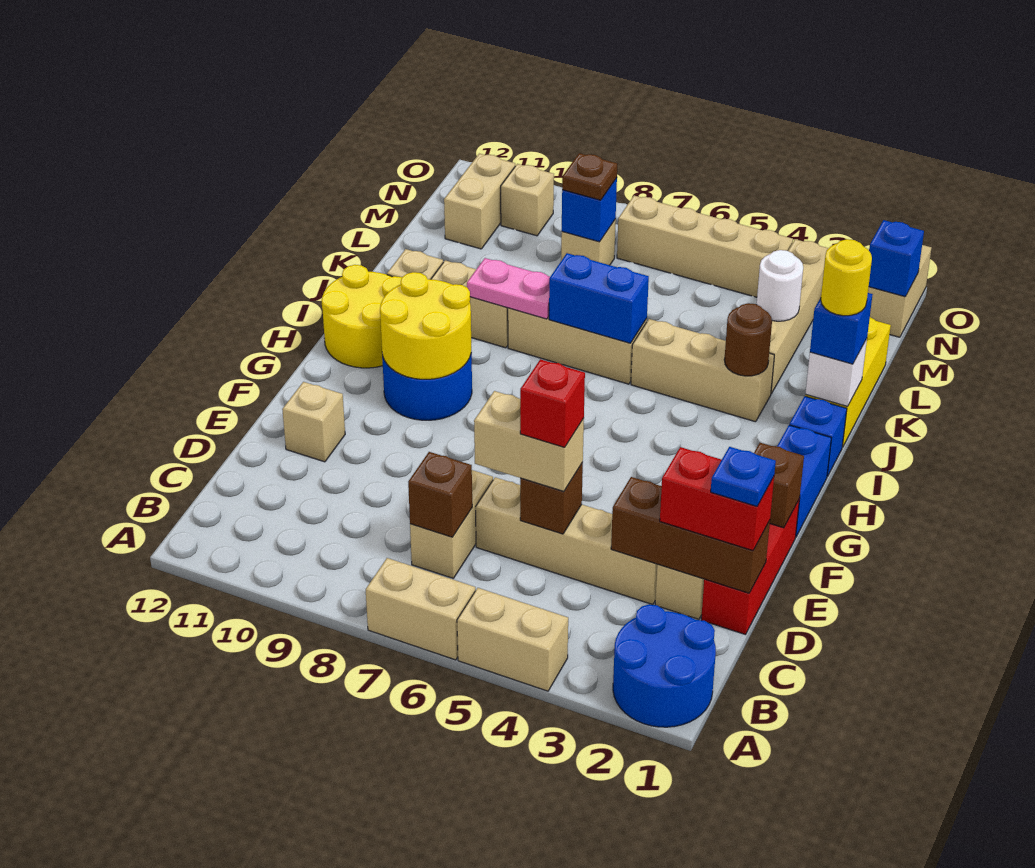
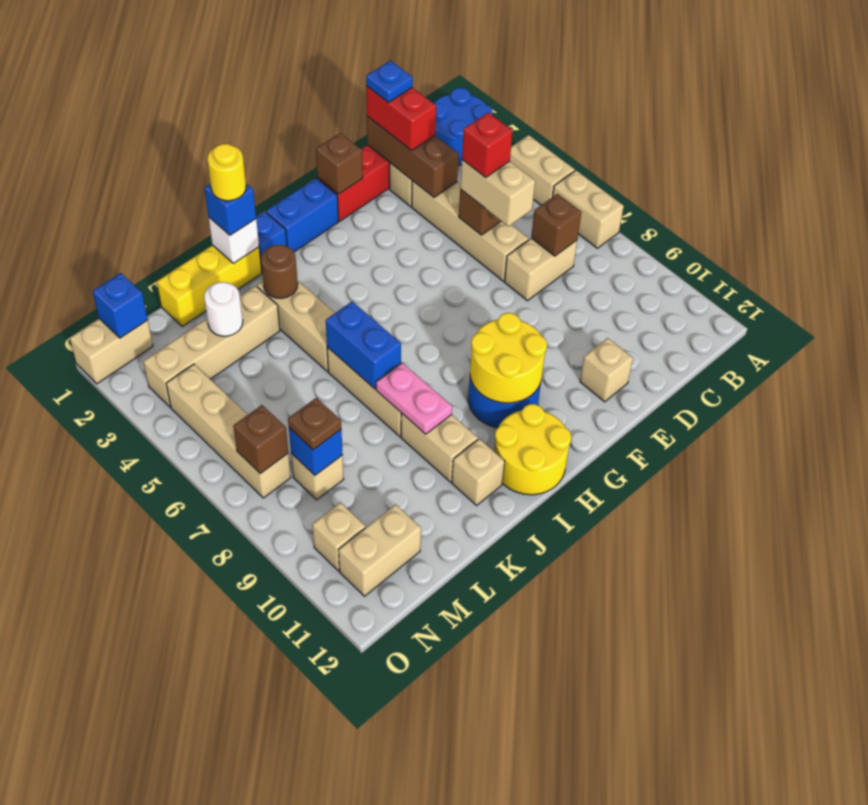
none -> brown 1x1 brick [233,405,288,474]

